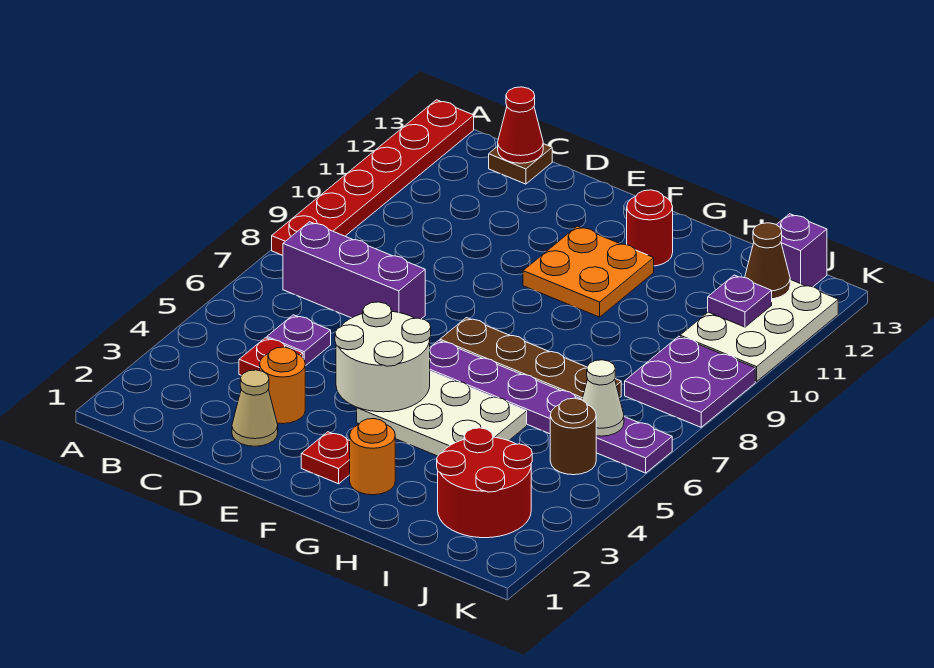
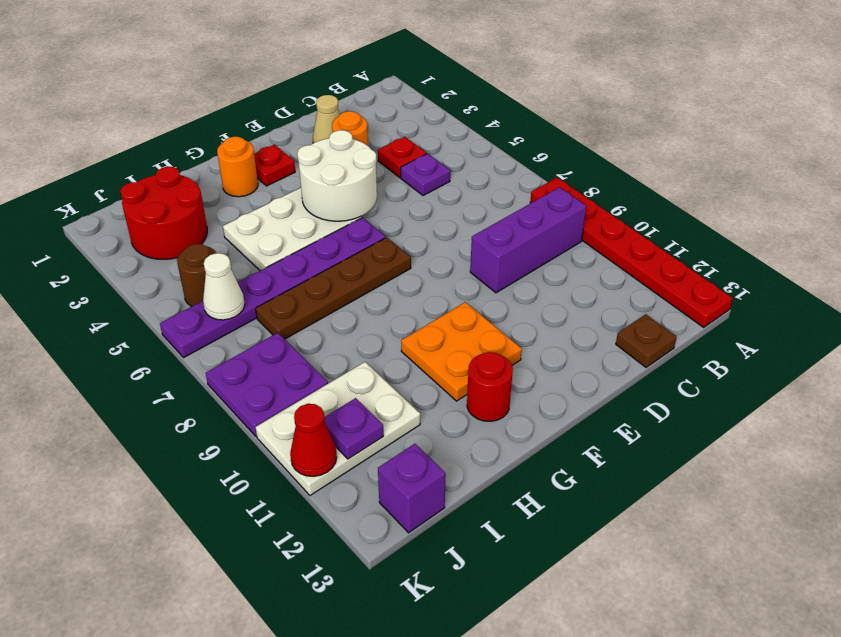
purple 1x3 brick [283,222,425,319] -> purple 1x3 brick moved to [470,187,586,293]
red 1x1 cone [498,87,543,163] -> red 1x1 cone moved to [290,404,337,476]
white 2x3 plate [680,280,838,382] -> white 2x3 plate turned to [255,362,420,495]
brown 1x1 cone [745,223,790,299] -> none

